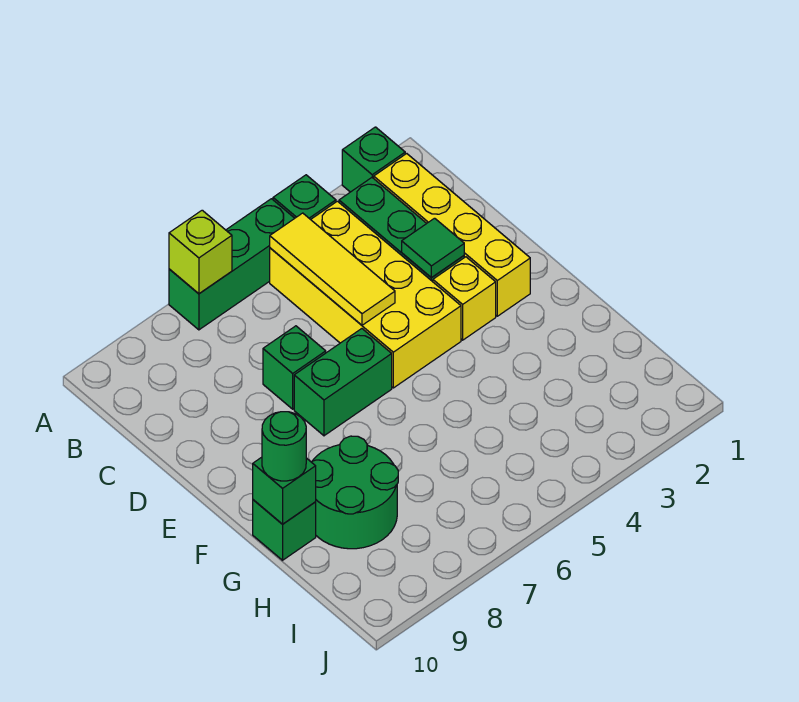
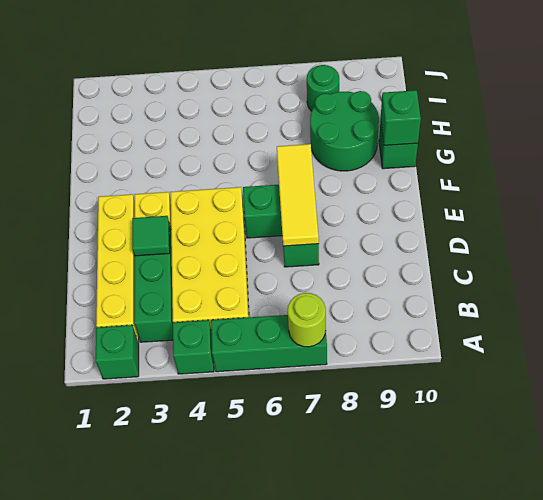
lime 1x1 brick [169,210,232,294] -> lime 1x1 round brick [288,293,326,347]
yellow 1x3 tile [270,213,395,325] -> yellow 1x3 tile moved to [277,144,319,246]
green 1x1 round brick [262,412,306,481] -> green 1x1 round brick moved to [307,65,339,111]

